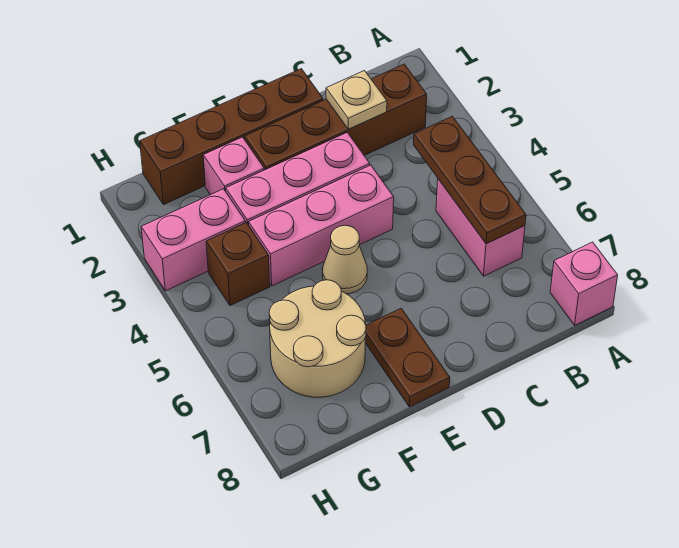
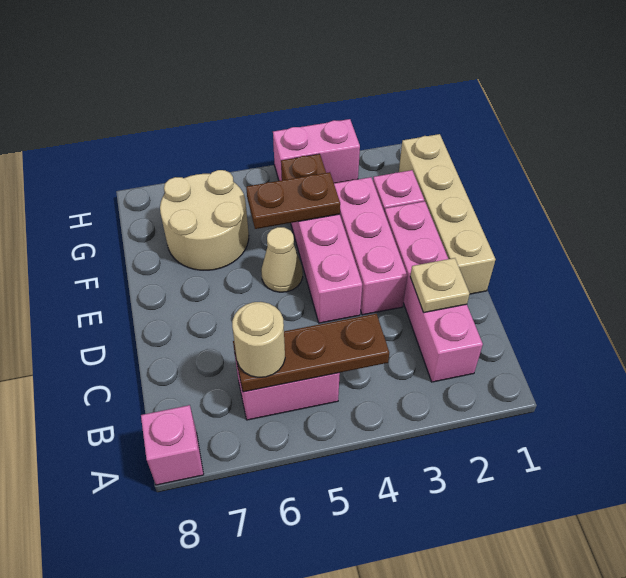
brown 1x4 brick [245,64,427,170] -> pink 1x4 brick [385,201,483,382]
none -> tan 1x1 round brick [232,302,285,377]
brown 1x4 brick [140,69,323,205] -> tan 1x4 brick [399,134,496,294]
brown 1x2 plate [365,308,450,407] -> brown 1x2 plate moved to [246,172,340,229]
pink 1x2 brick [141,189,245,291] -> pink 1x2 brick turned to [273,119,360,183]

